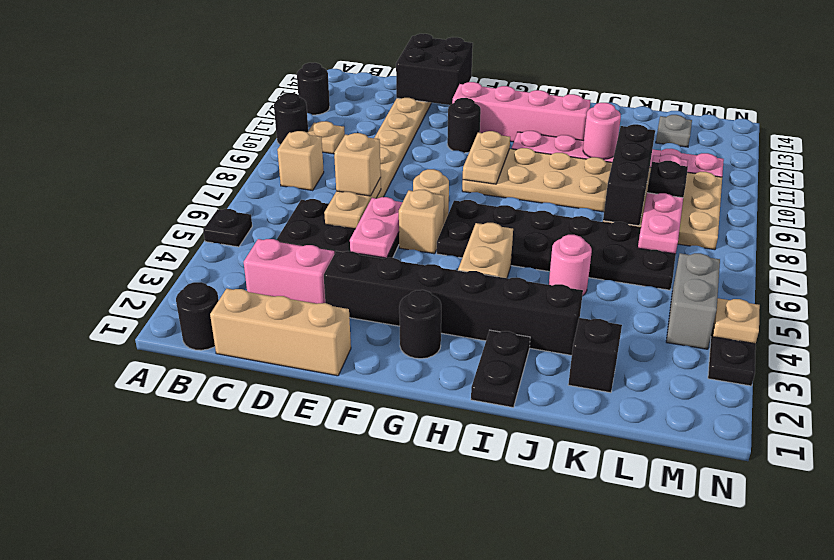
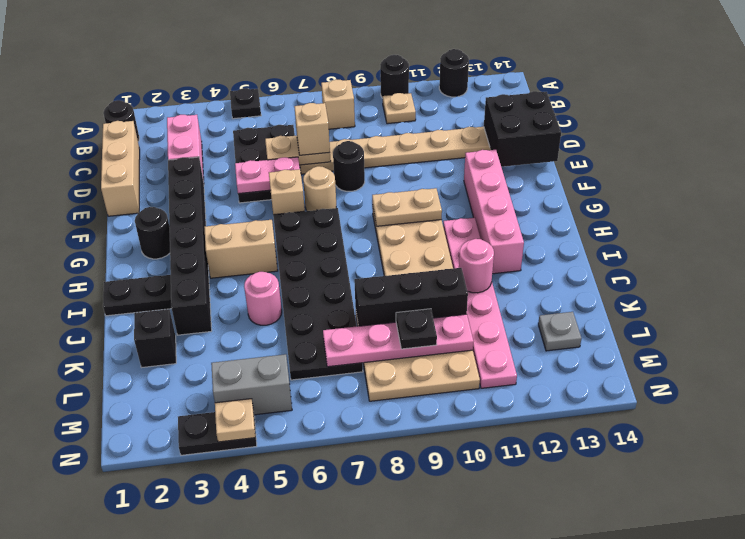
black 1x1 round brick [447,98,481,153] -> black 1x1 round brick moved to [333,141,365,191]

